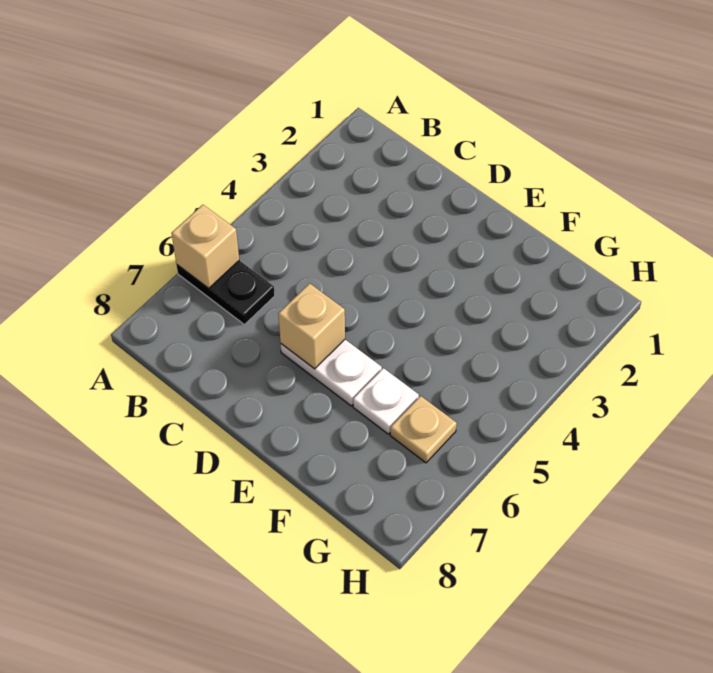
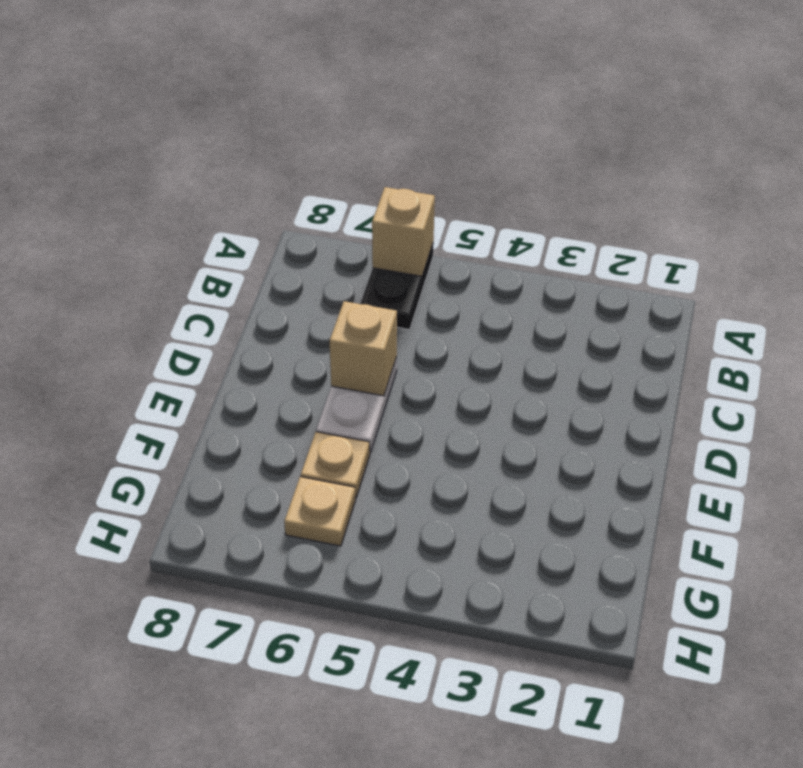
white 1x1 plate [353,368,419,434] -> tan 1x1 plate [301,432,370,499]

